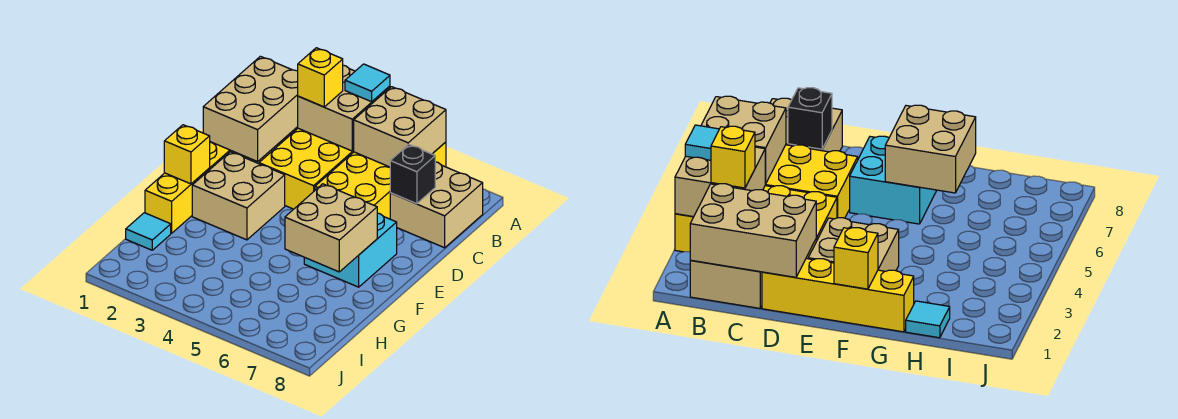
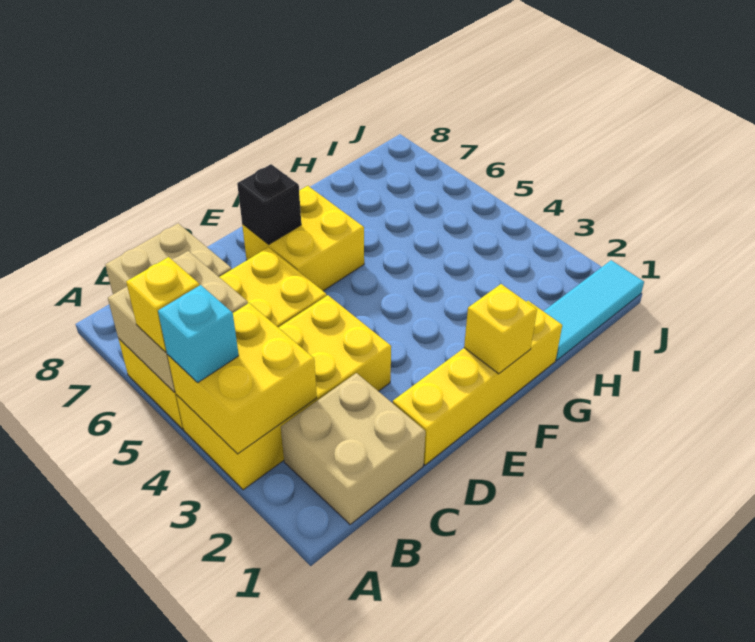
tan 2x2 brick [298,65,390,151] -> yellow 2x2 brick [167,303,317,454]
cyan 1x1 tile [345,64,390,102] -> cyan 1x1 brick [158,285,239,383]
tan 2x3 brick [203,56,298,162] -> none
yellow 1x1 brick [298,48,343,107] -> yellow 1x1 brick moved to [126,257,199,352]
black 1x1 brick [390,144,435,204] -> black 1x1 brick moved to [237,164,301,245]
tan 2x2 brick [192,152,285,240] -> none
cyan 2x2 brick [304,213,397,287] -> yellow 2x2 brick [242,186,364,291]
tan 2x2 brick [285,184,377,272] -> none
cyan 1x1 tile [126,213,171,250] -> cyan 1x3 tile [544,260,644,361]

